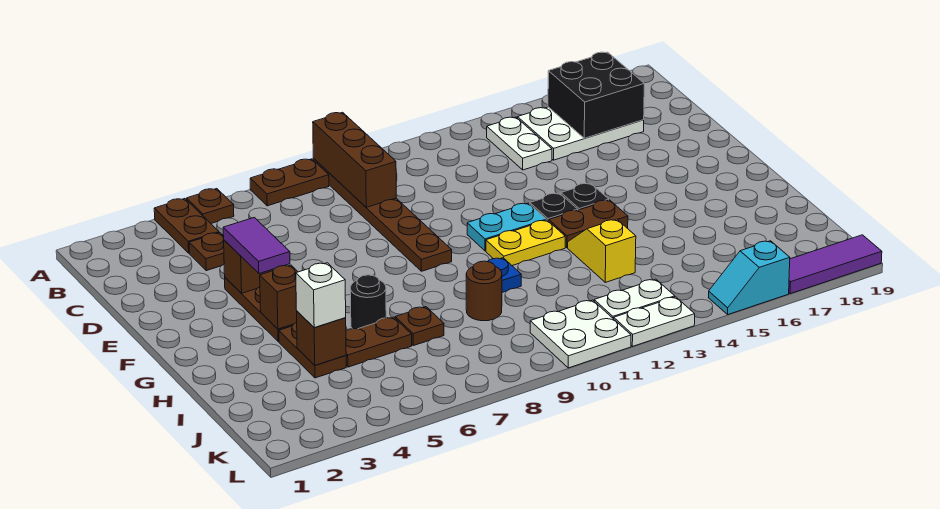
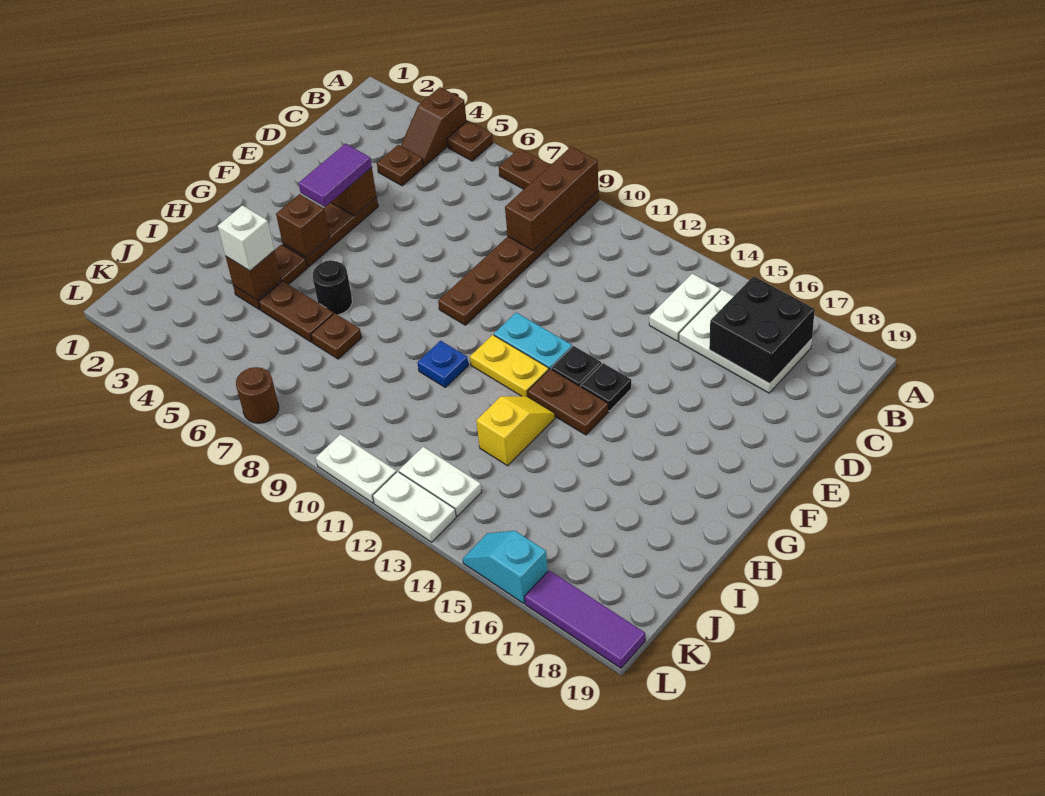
brown 1x2 plate [154,199,219,253] -> brown 1x2 slope [401,87,467,166]
brown 1x1 round brick [466,261,502,321] -> brown 1x1 round brick moved to [236,367,279,423]
white 2x2 plate [530,300,631,368] -> white 1x2 plate [316,434,396,503]

